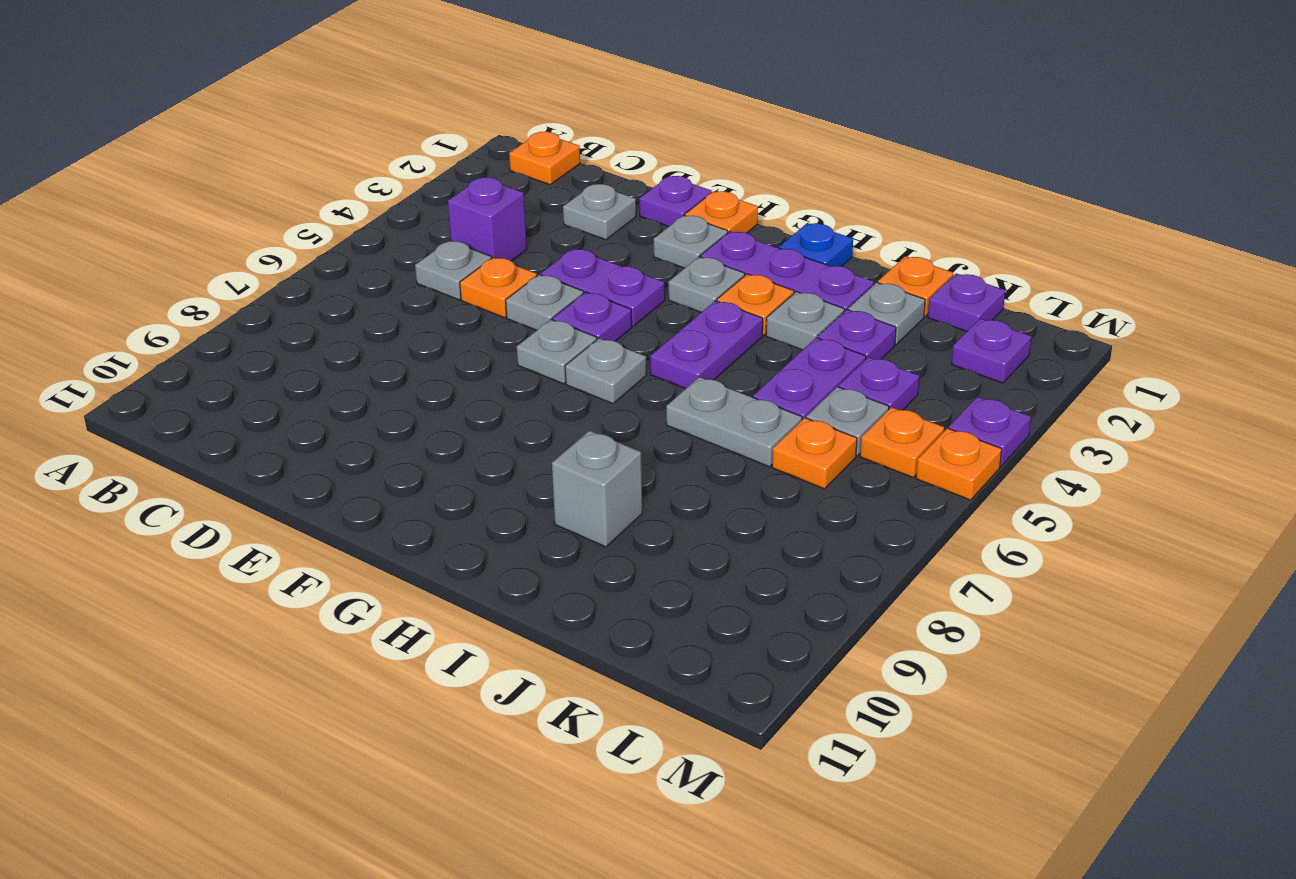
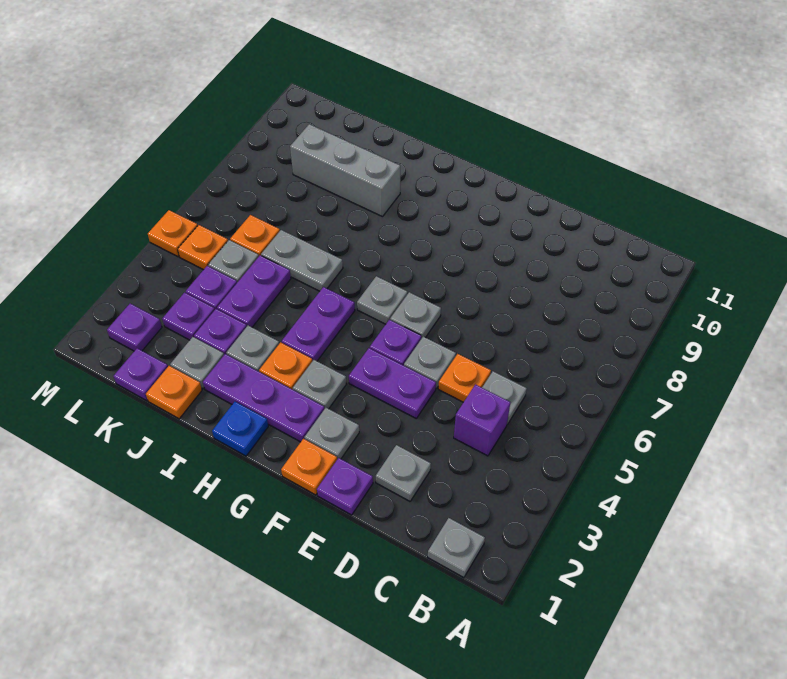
orange 1x1 plate [509,132,580,185] -> grey 1x1 plate [428,518,485,578]
grey 1x1 brick [552,431,642,547] -> grey 1x3 brick [290,124,400,217]
purple 1x1 plate [949,397,1031,466] -> purple 1x1 plate moved to [162,293,215,340]

